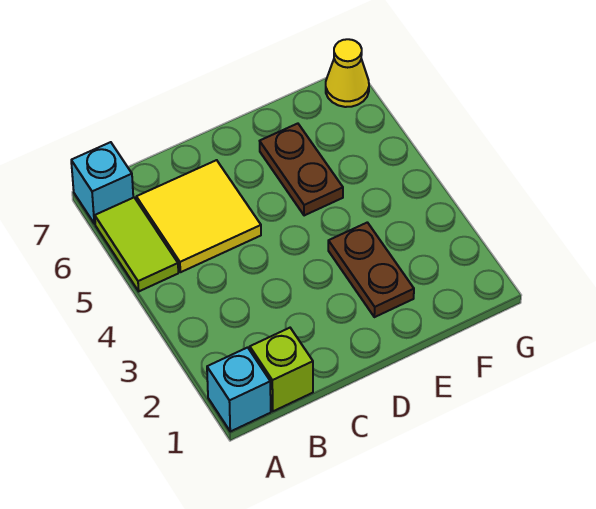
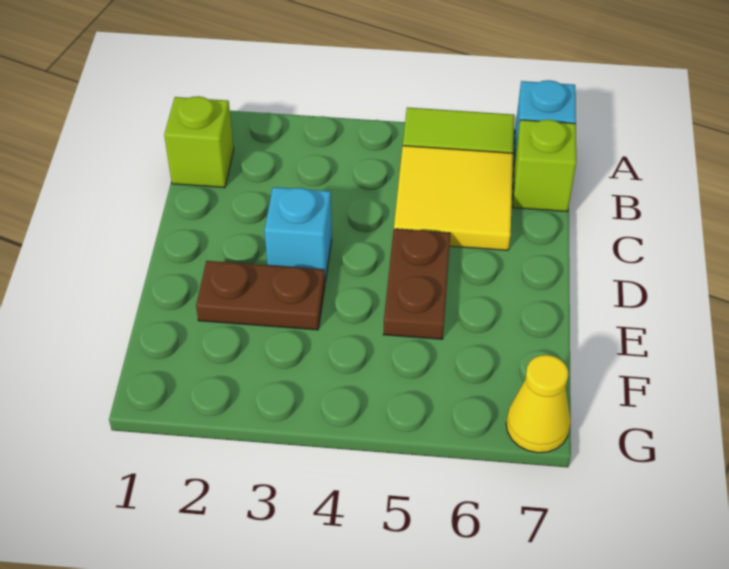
cyan 1x1 brick [207,347,271,432] -> cyan 1x1 brick moved to [265,187,332,282]
none -> lime 1x1 brick [513,120,576,212]
brown 1x2 plate [260,124,343,216] -> brown 1x2 plate turned to [383,229,450,339]

